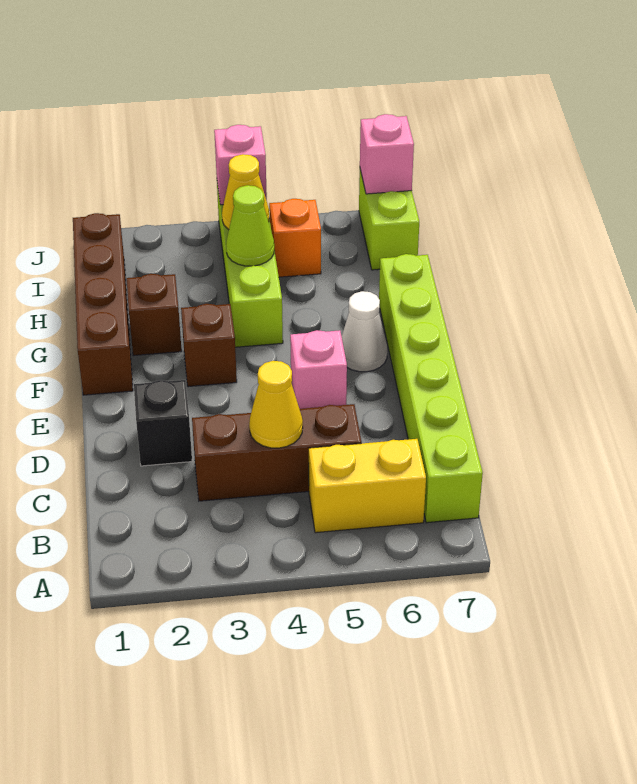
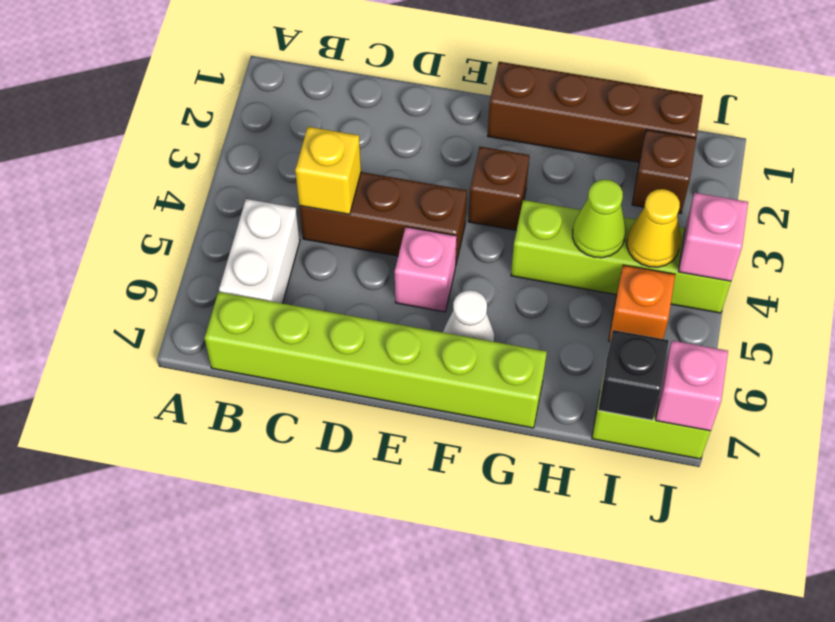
yellow 1x2 brick [309,439,426,533] -> white 1x2 brick [219,199,300,303]
brown 1x3 brick [192,404,362,501] -> brown 1x3 brick turned to [299,172,467,264]
yellow 1x1 cone [249,361,303,448] -> yellow 1x1 brick [295,127,361,214]
black 1x1 brick [134,380,192,466] -> black 1x1 brick moved to [598,330,669,420]
brown 1x1 brick [127,274,182,356] -> brown 1x1 brick moved to [632,130,696,214]

